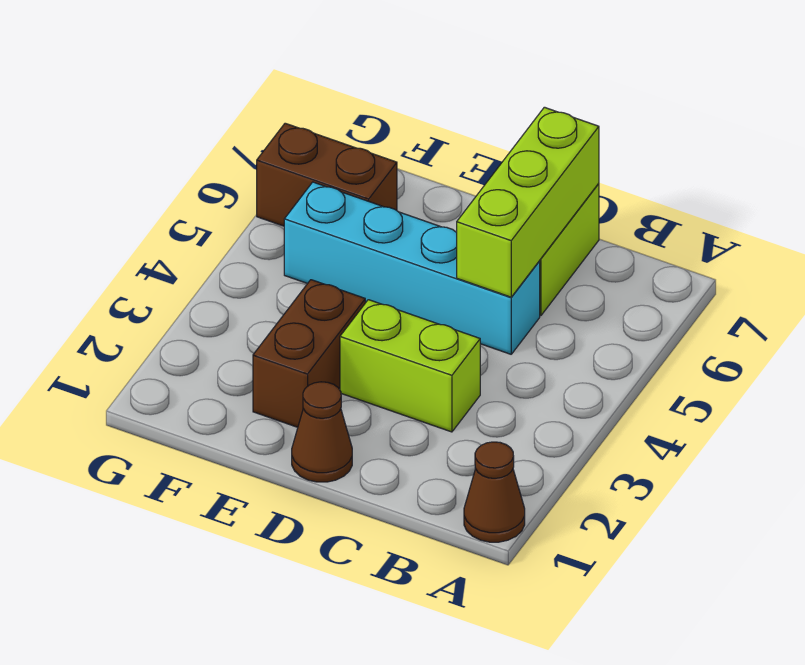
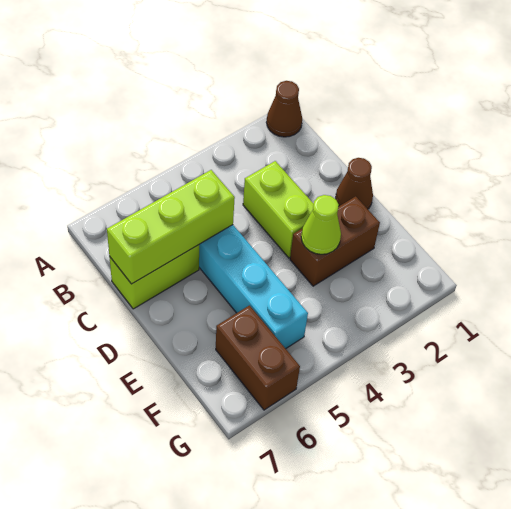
none -> lime 1x1 cone [301,195,341,254]

